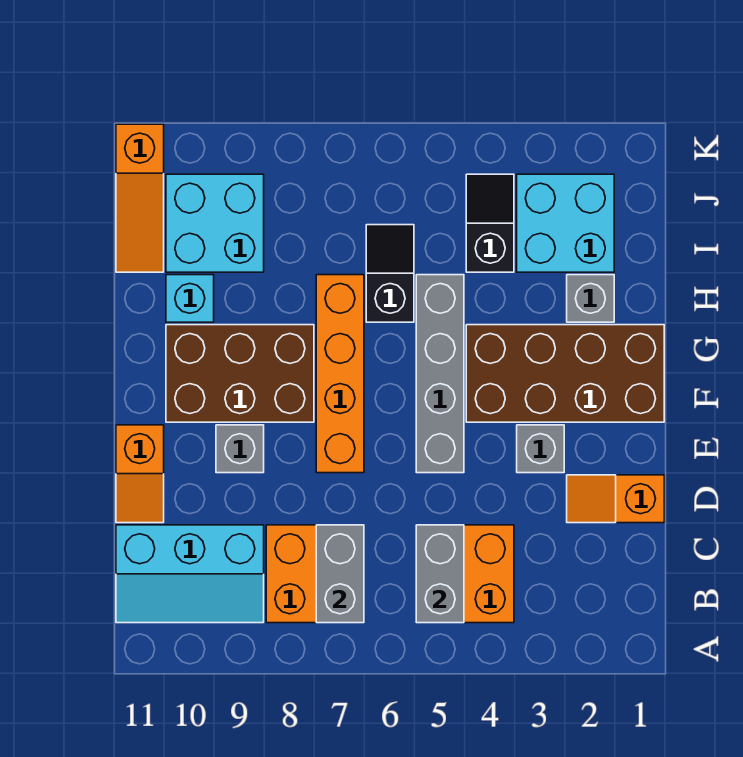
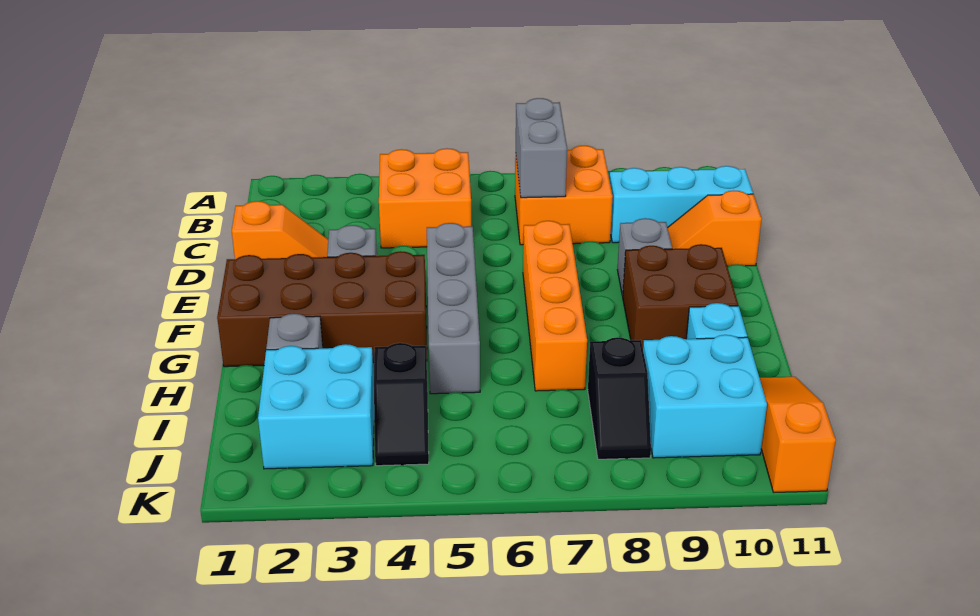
grey 1x2 brick [416,525,464,623] -> none
orange 1x2 slope [116,425,164,523] -> orange 1x2 slope turned to [668,190,762,266]
brown 2x3 brick [166,325,314,422] -> brown 2x2 brick [623,244,738,347]
black 1x2 slope [366,225,414,322] -> black 1x2 slope moved to [588,337,651,459]

